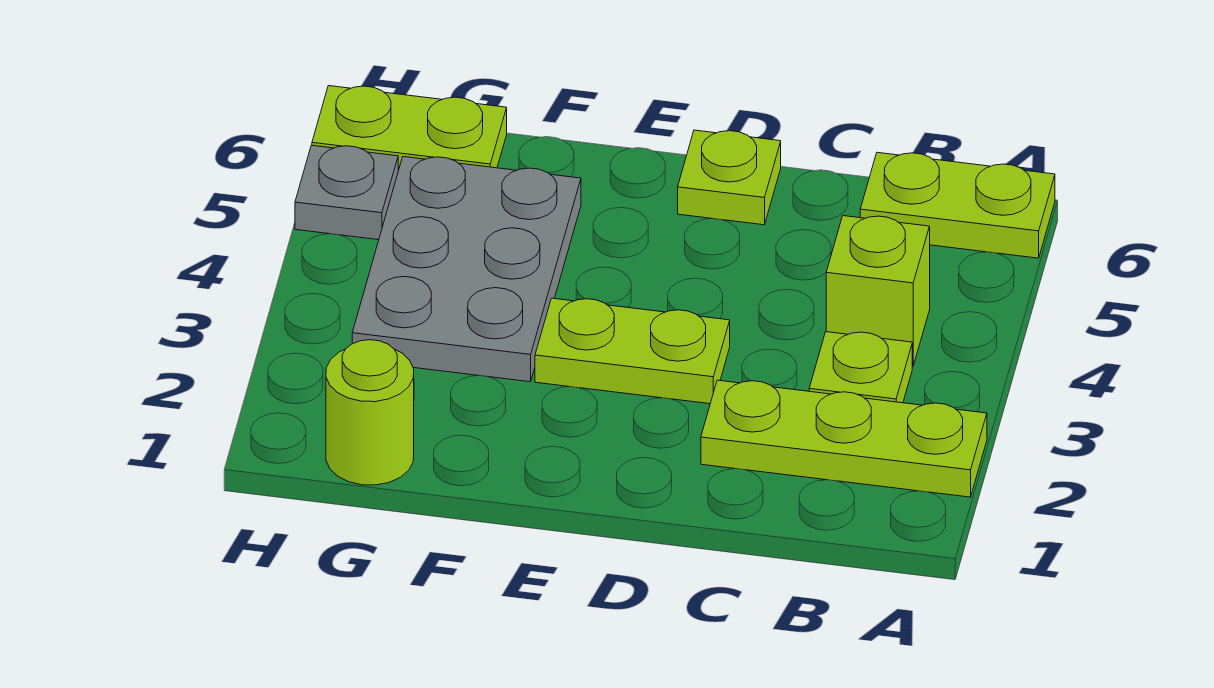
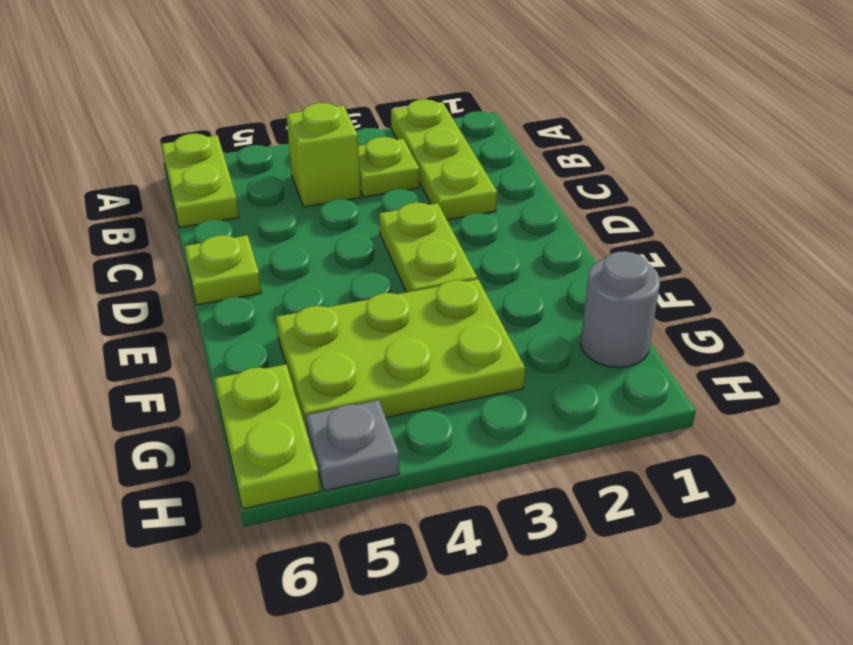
grey 2x3 plate [352,157,581,382] -> lime 2x3 plate [276,279,525,431]
lime 1x1 round brick [326,340,414,485] -> grey 1x1 round brick [581,251,660,368]

